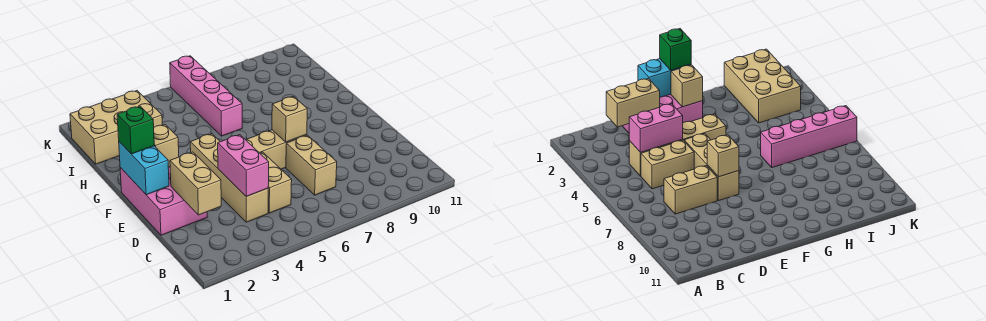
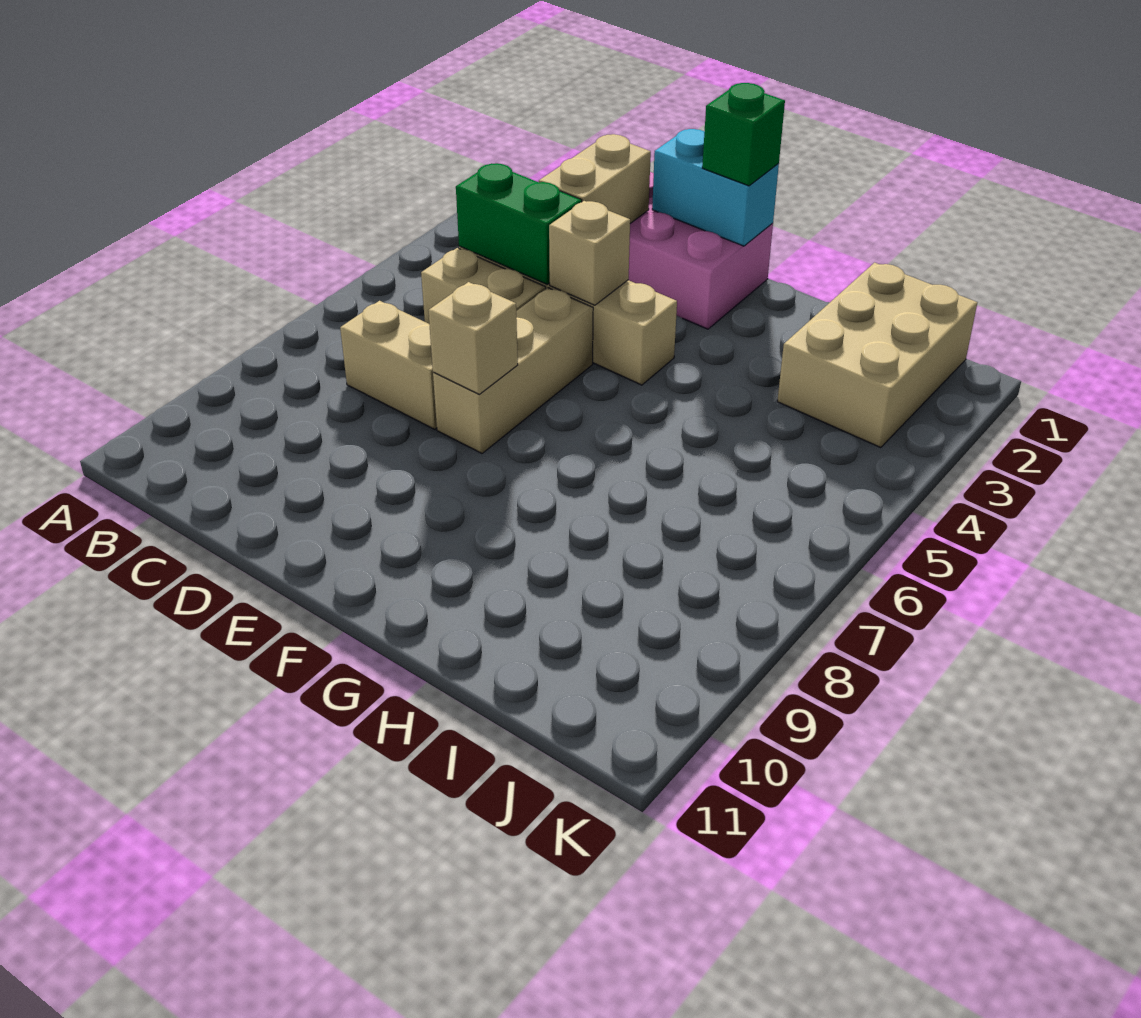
tan 1x2 brick [170,152,221,215] -> tan 1x2 brick turned to [539,134,651,223]
pink 1x2 brick [218,135,269,196] -> green 1x2 brick [456,163,582,284]
tan 1x1 brick [154,125,179,167] -> tan 1x1 brick moved to [549,201,630,305]
pink 1x4 brick [170,56,242,136] -> none

